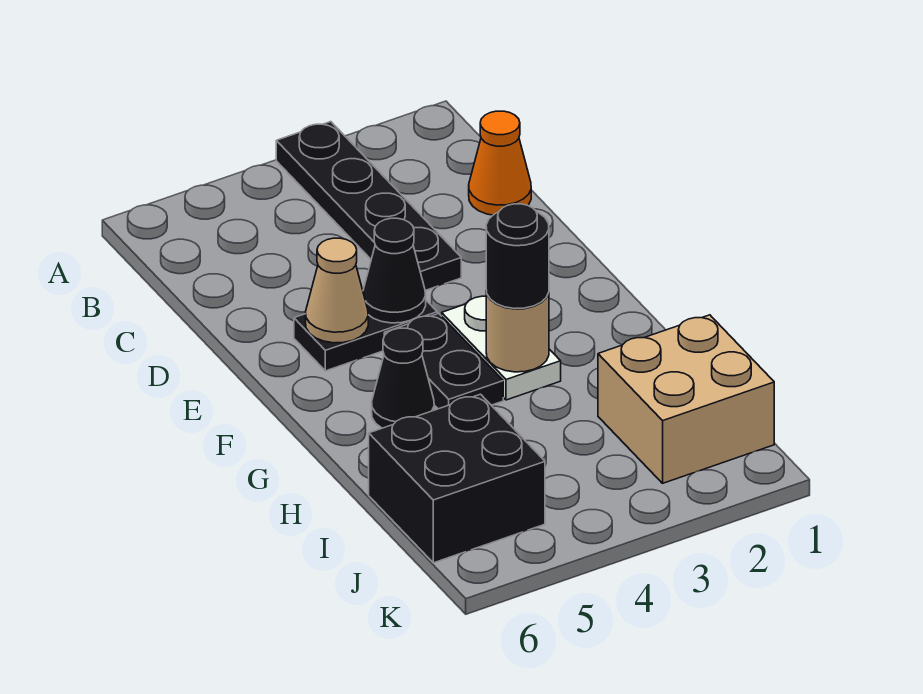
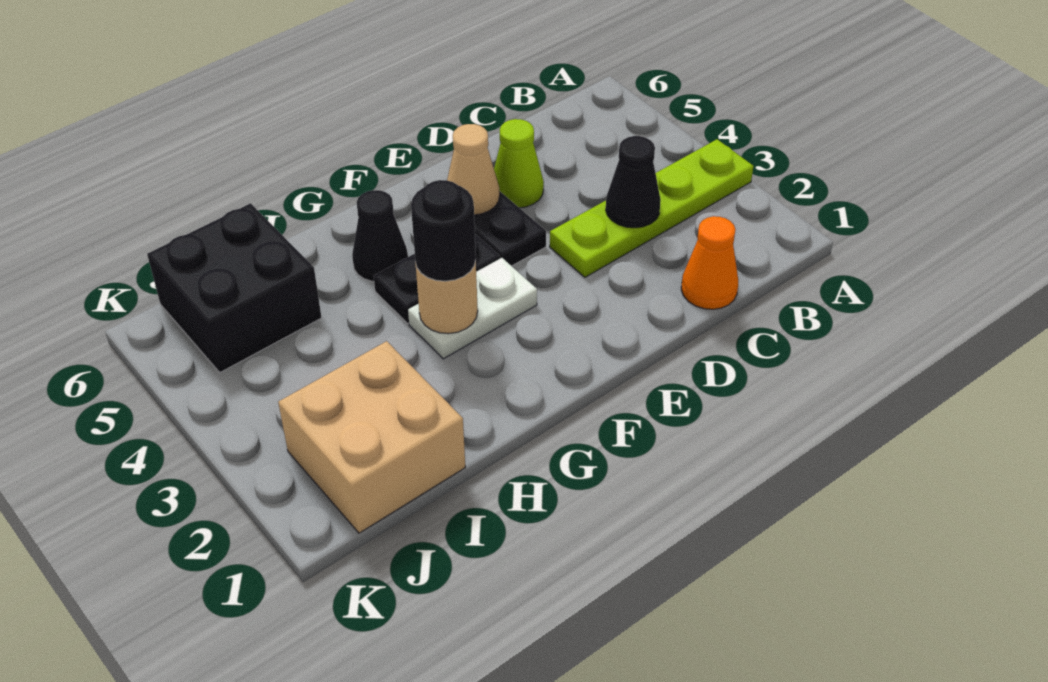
black 1x4 plate [276,122,461,290] -> lime 1x4 plate [550,139,753,277]
none -> lime 1x1 cone [494,119,544,208]
black 1x1 cone [363,218,426,323] -> black 1x1 cone moved to [606,136,661,228]

